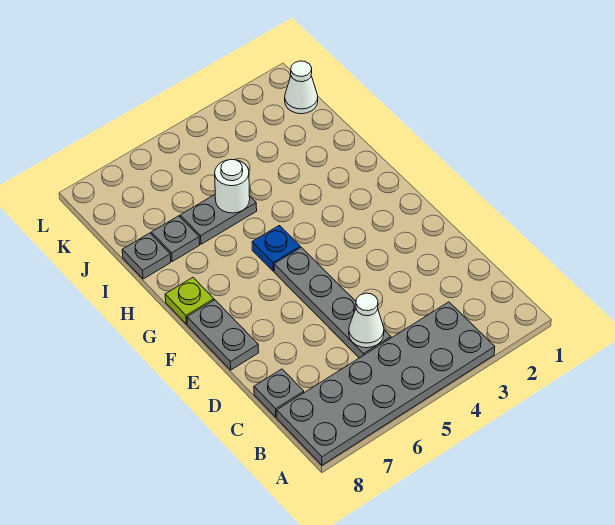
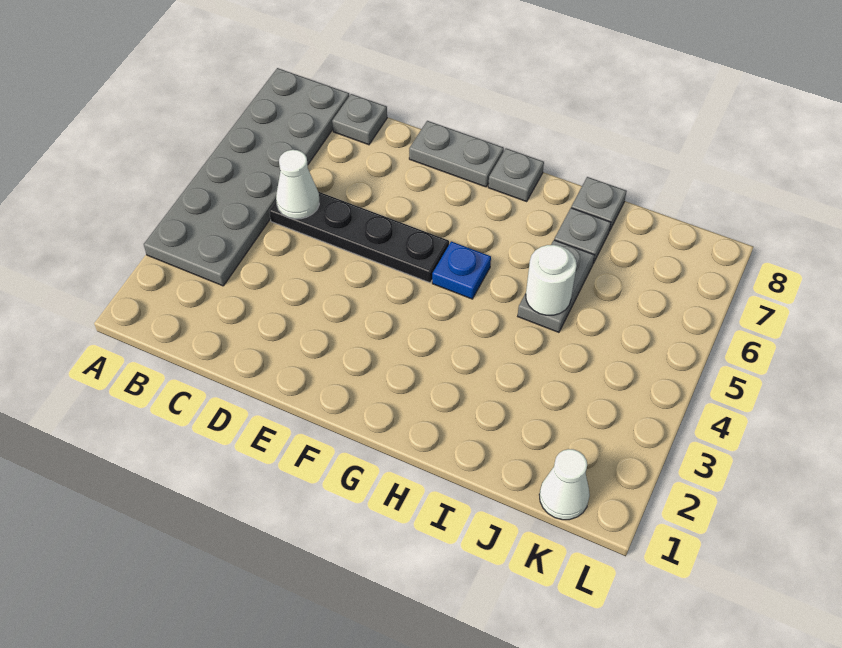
grey 1x4 plate [274,247,391,358] -> black 1x4 plate [269,192,449,283]
lime 1x1 plate [165,278,214,324] -> grey 1x1 plate [488,148,544,201]

